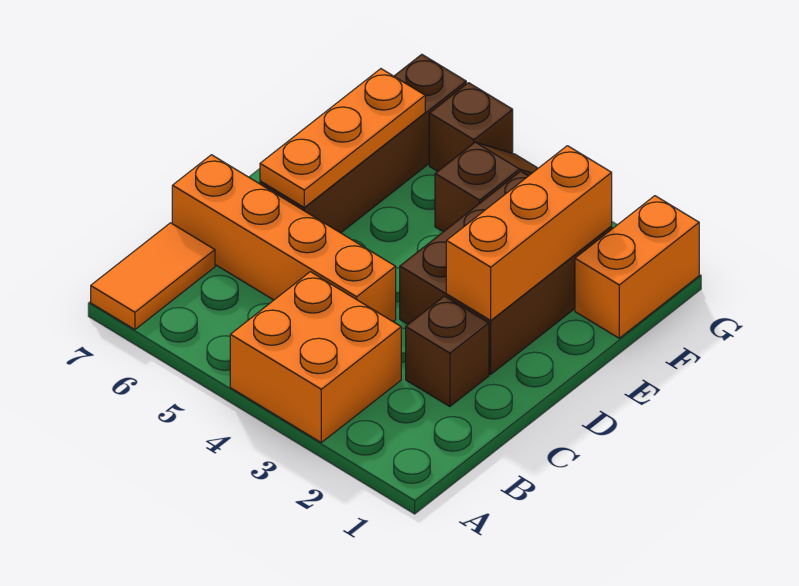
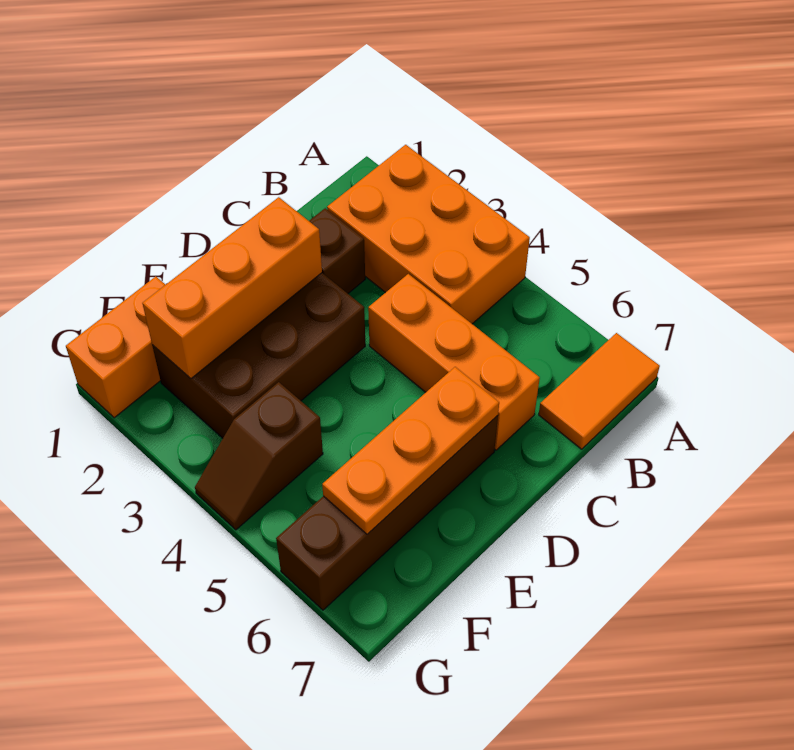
orange 2x2 brick [230,272,401,442] -> orange 2x3 brick [327,145,530,324]
orange 1x4 brick [172,155,396,321] -> orange 1x3 brick [368,274,540,450]
brown 1x1 brick [429,83,513,171] -> none

